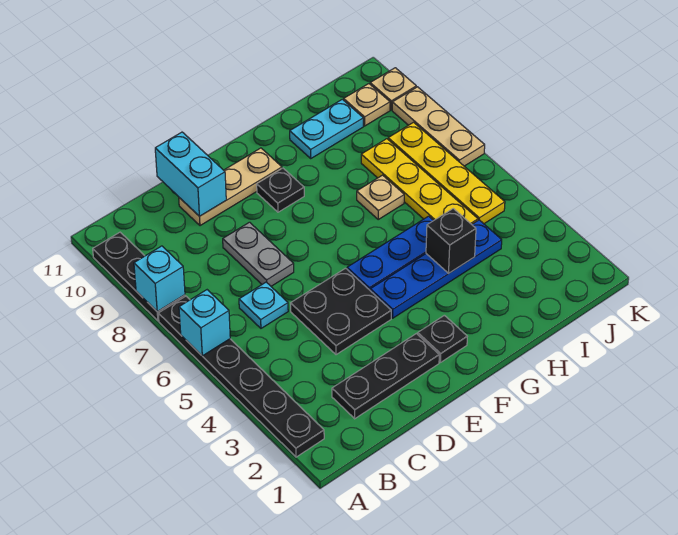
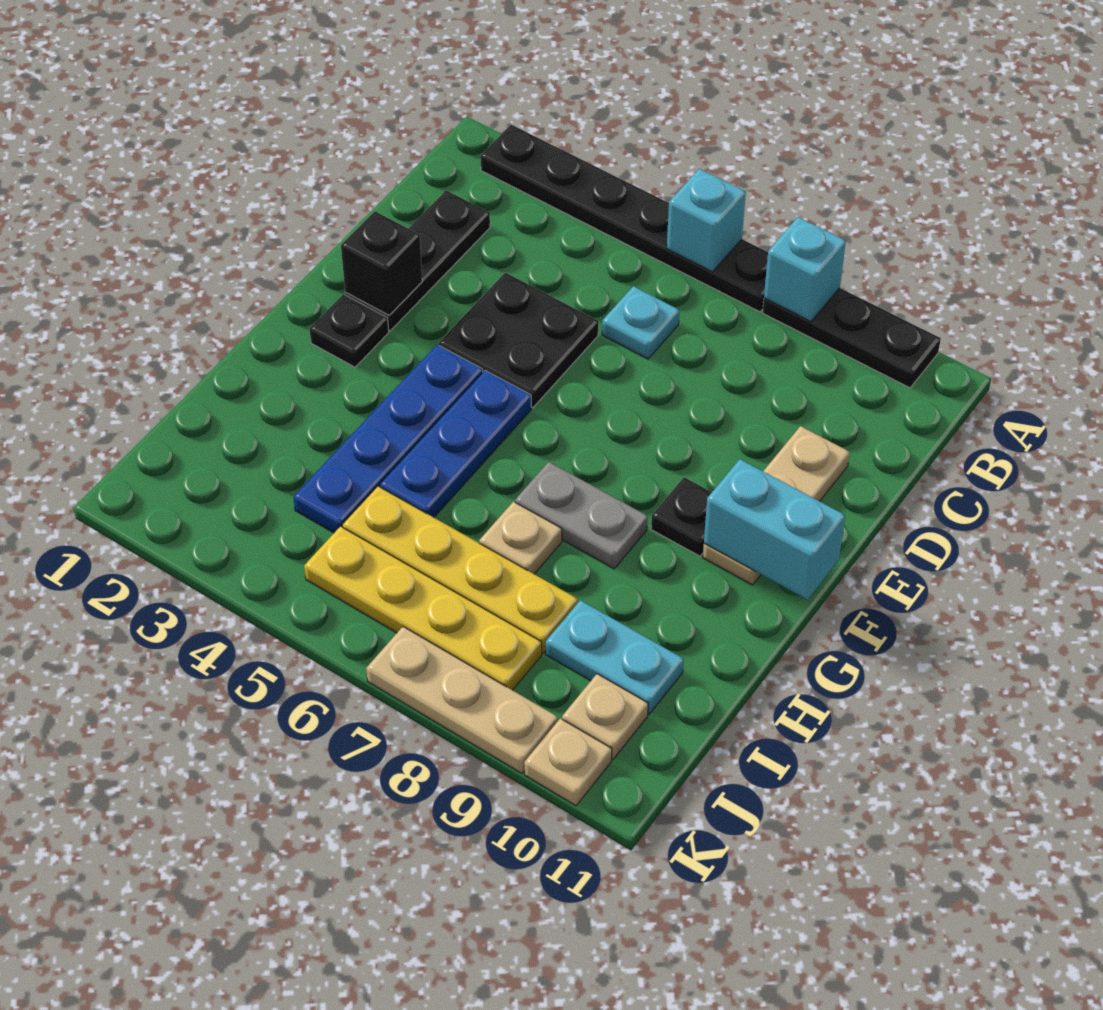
grey 1x2 plate [223,222,294,286] -> grey 1x2 plate moved to [515,462,648,569]
cyan 1x2 brick [155,132,226,216] -> cyan 1x2 brick moved to [704,459,845,600]
black 1x1 brick [426,209,476,274] -> black 1x1 brick moved to [341,211,422,315]
cyan 1x2 plate [290,99,363,158] -> cyan 1x2 plate turned to [546,600,684,714]

